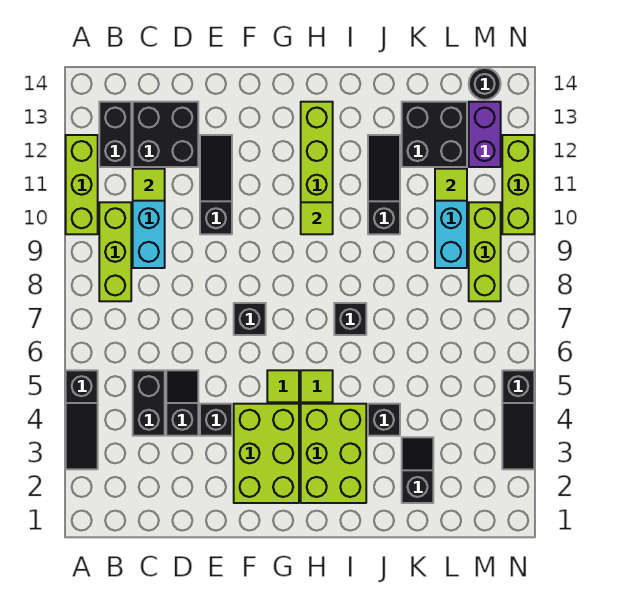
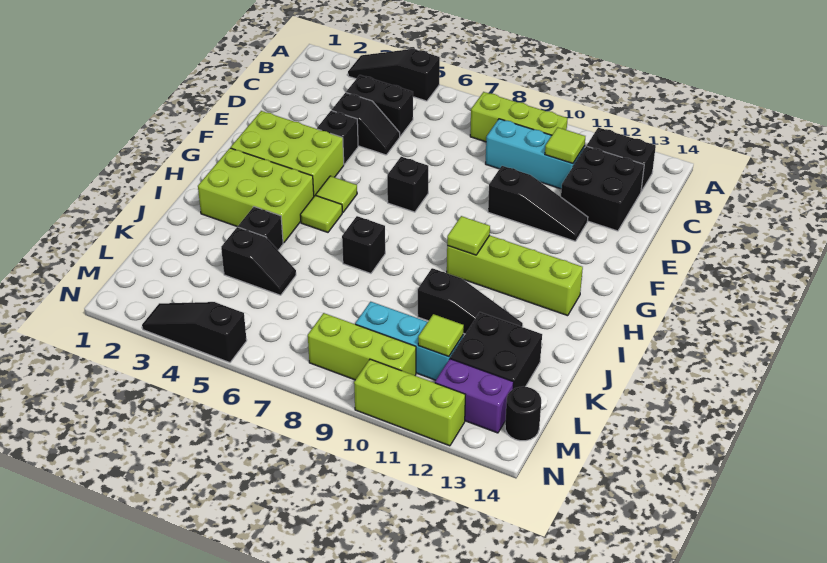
lime 1x3 brick [66,135,98,234] -> none
black 1x2 slope [402,437,433,503] -> black 1x2 slope moved to [221,227,296,295]

